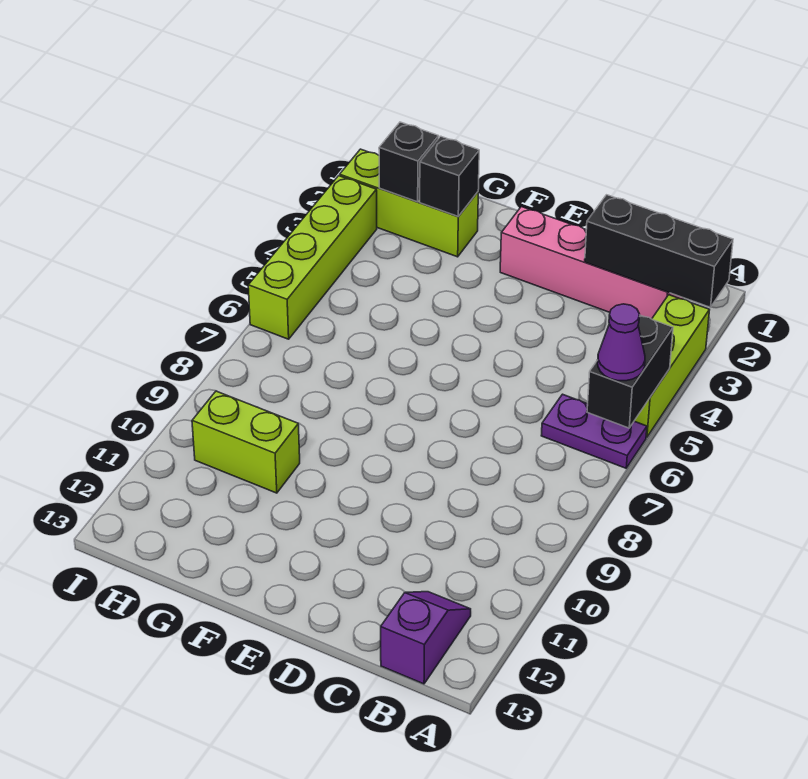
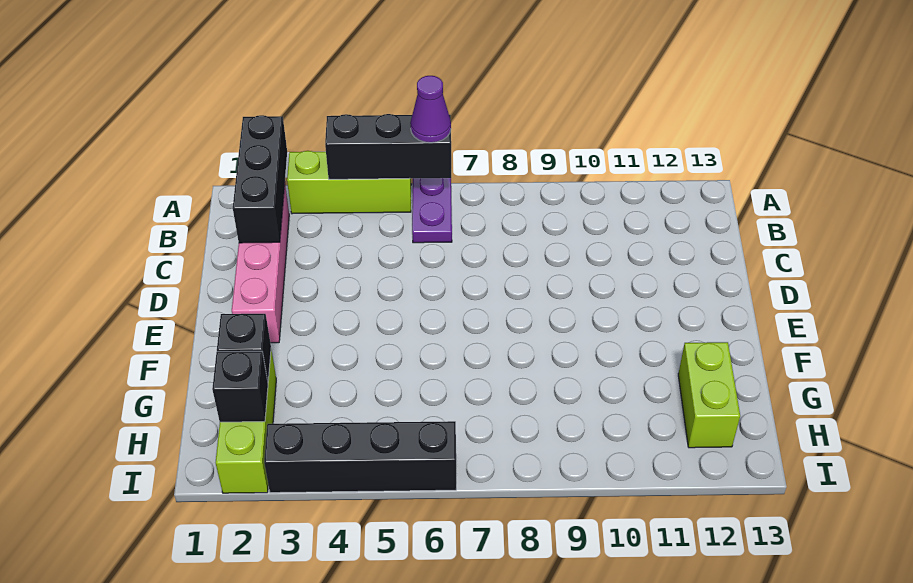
black 1x2 brick [587,315,673,428] -> black 1x3 brick [325,114,451,179]
purple 1x2 slope [381,592,471,684] -> none
lime 1x2 brick [192,391,300,493] -> lime 1x2 brick moved to [678,342,740,448]
lime 1x4 brick [248,176,377,339] -> black 1x4 brick [264,421,456,493]

